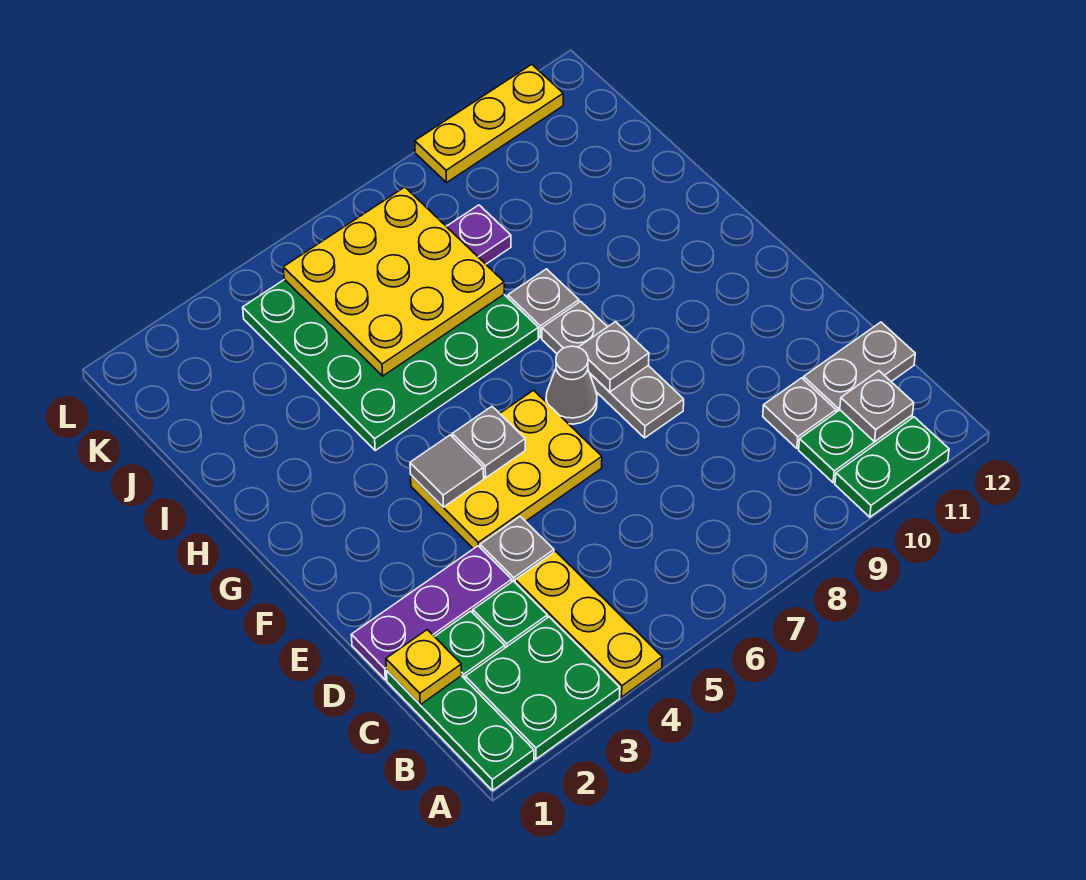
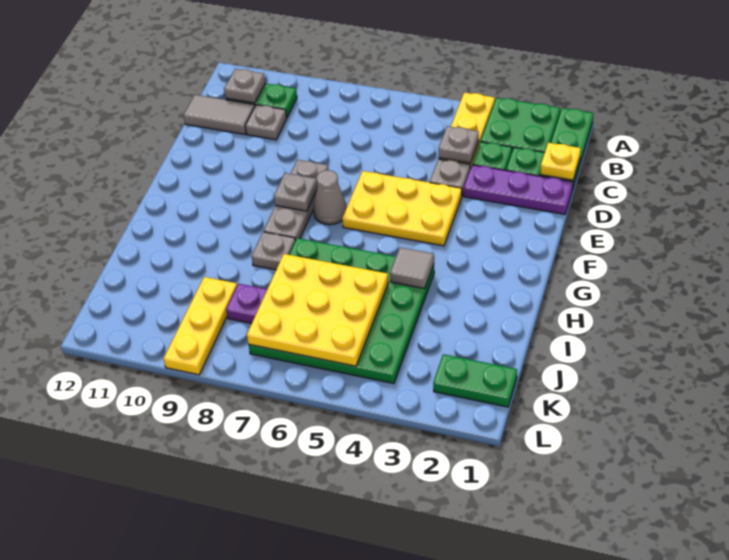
green 1x2 plate [835,417,949,517] -> green 1x2 plate moved to [433,354,517,407]
grey 1x2 plate [804,322,915,412] -> grey 1x2 tile [183,95,255,134]
grey 1x1 tile [410,435,484,507] -> grey 1x1 tile moved to [390,247,434,289]
grey 1x1 plate [452,407,525,478] -> grey 1x1 plate moved to [439,126,479,163]
yellow 1x3 plate [415,64,563,183] -> yellow 1x3 plate turned to [164,277,237,375]

